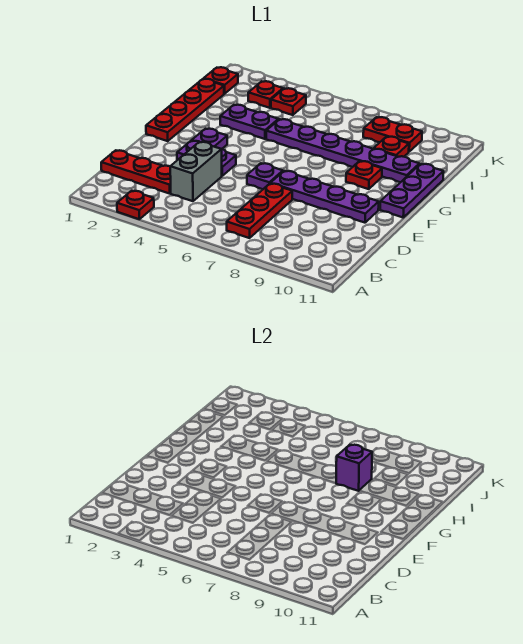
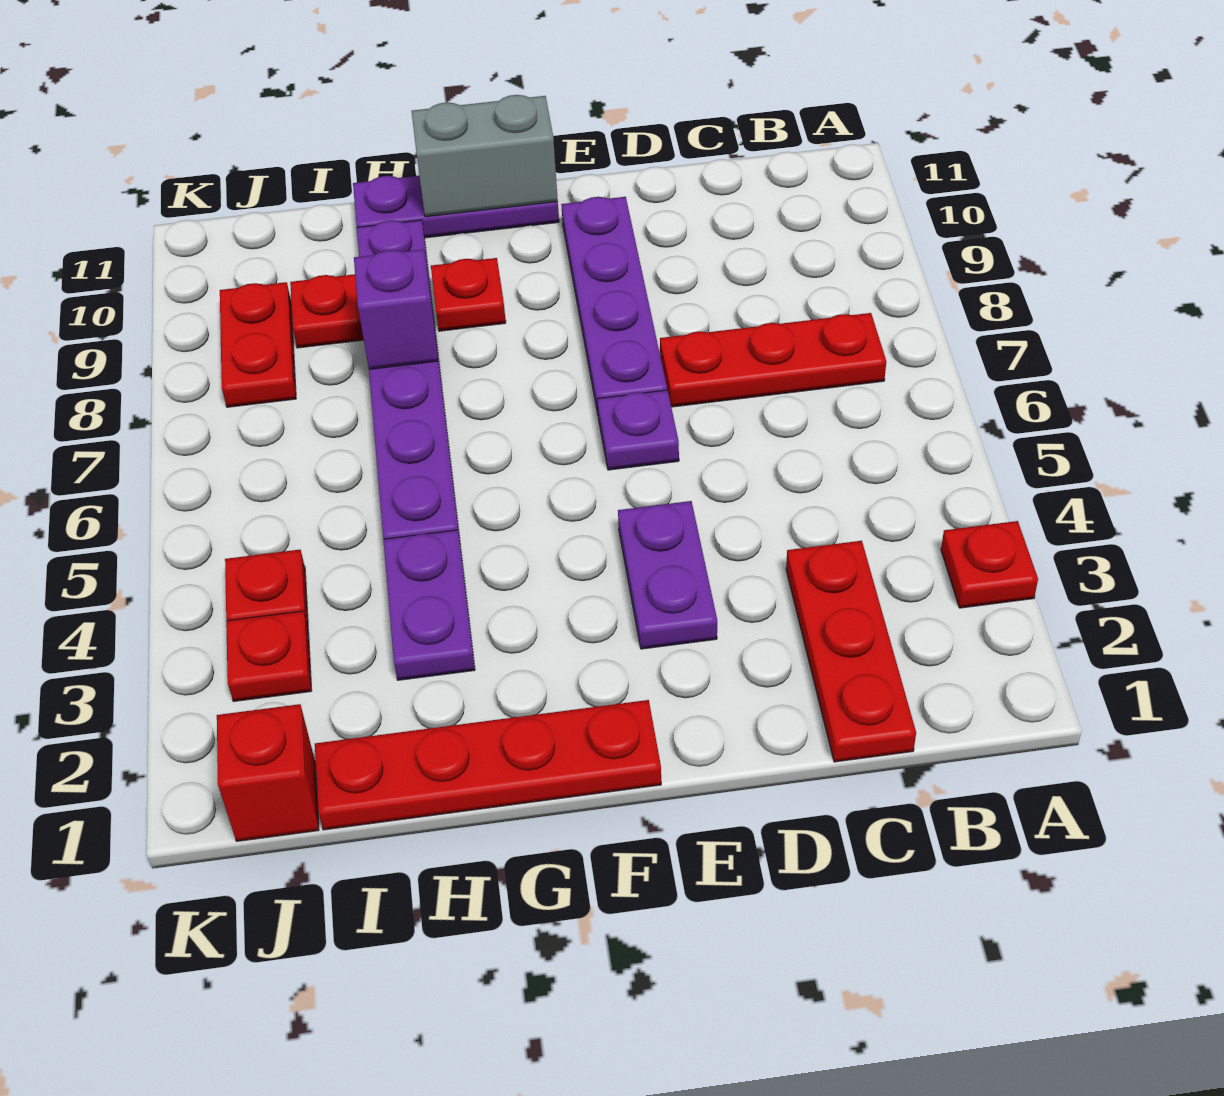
grey 1x2 brick [170,142,222,201] -> grey 1x2 brick moved to [412,95,558,217]
purple 1x1 plate [192,129,227,149] -> none
red 1x1 plate [203,67,238,94] -> red 1x1 brick [217,704,319,841]

